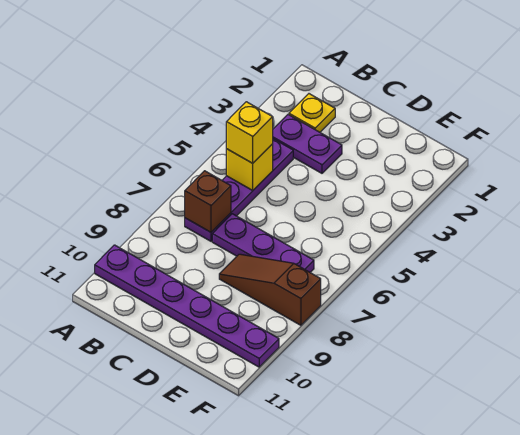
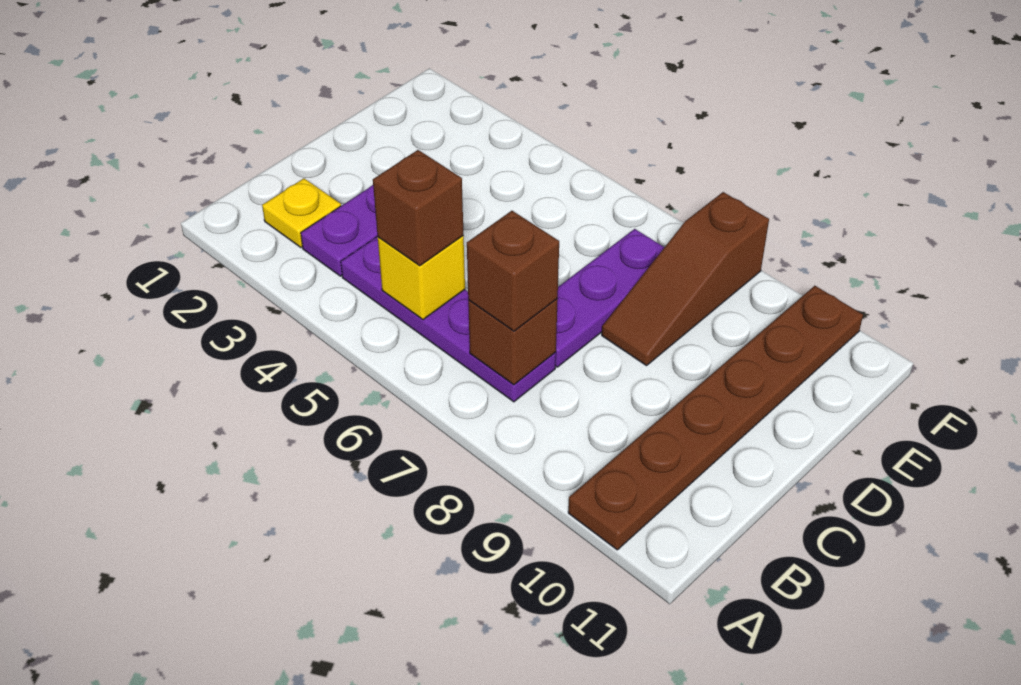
purple 1x6 plate [95,245,279,367] -> brown 1x6 plate [568,286,863,550]
yellow 1x1 brick [226,102,273,163] -> brown 1x1 brick [373,150,464,266]
none -> brown 1x1 brick [467,211,559,331]

